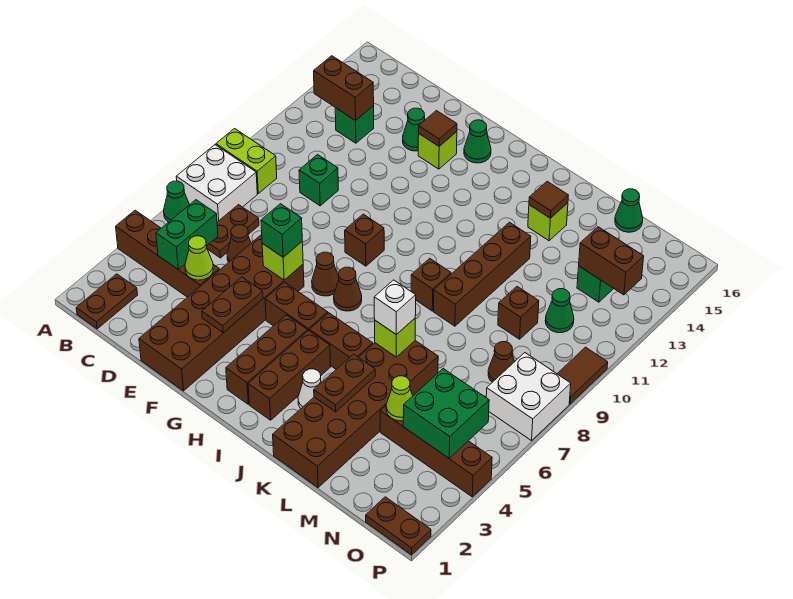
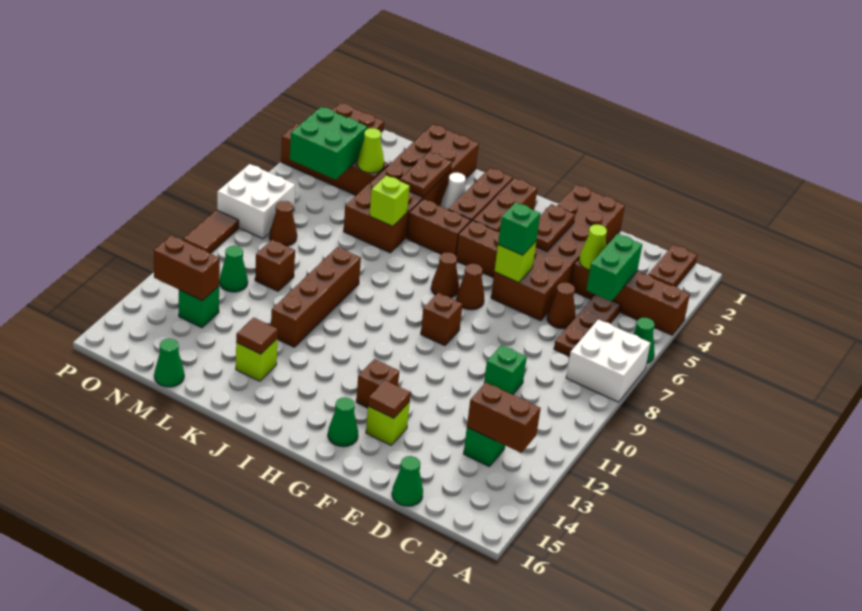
lime 1x2 brick [216,129,277,193] -> none
brown 1x2 plate [206,205,259,258] -> brown 1x3 plate [554,295,621,356]
green 1x1 cone [403,108,425,151] -> green 1x1 cone moved to [392,456,423,506]
brown 1x1 brick [411,258,451,311] -> brown 1x1 brick moved to [356,359,399,408]
white 1x1 brick [374,280,416,335] -> none

